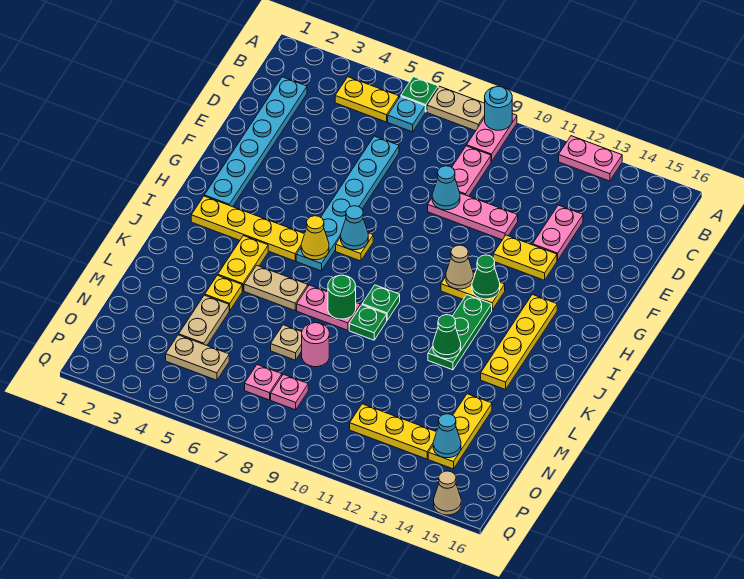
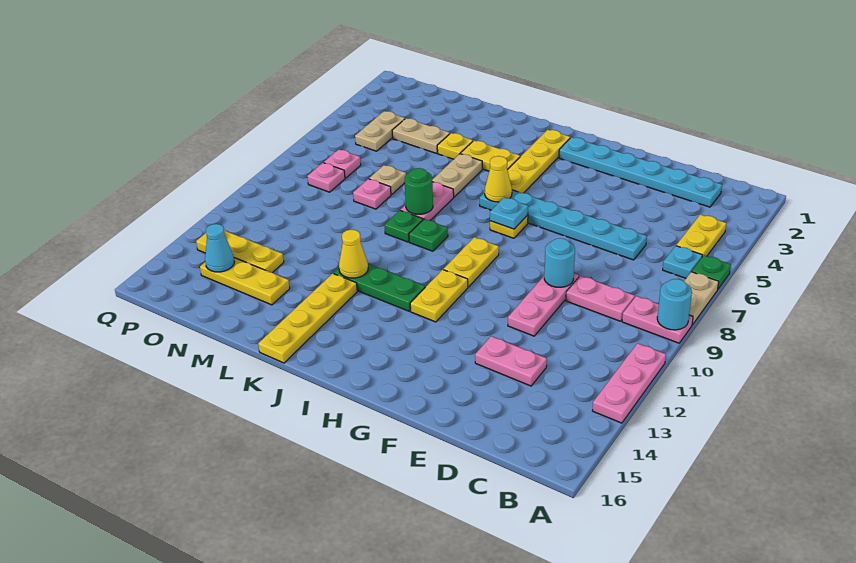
pink 1x2 plate [559,136,622,181] -> pink 1x3 plate [593,343,666,423]
cyan 1x1 cone [432,166,460,210] -> cyan 1x1 round brick [544,238,575,287]
yellow 1x2 plate [493,235,557,280] -> yellow 1x2 plate moved to [444,237,499,287]
cyan 1x1 cone [341,206,368,250] -> cyan 1x1 plate [490,197,528,229]
tan 1x1 cone [446,245,473,289] -> none
green 1x1 cone [472,255,500,299] -> none
yellow 1x4 plate [481,294,557,390] -> yellow 1x4 plate turned to [258,273,357,363]
green 1x1 cone [433,315,461,359] -> yellow 1x1 cone [339,230,368,278]
pink 1x1 round brick [302,323,329,367] -> pink 1x1 plate [353,179,391,209]
yellow 1x3 plate [350,404,436,459] -> yellow 1x3 plate turned to [196,230,284,273]
tan 1x1 cone [434,471,461,515] -> none

